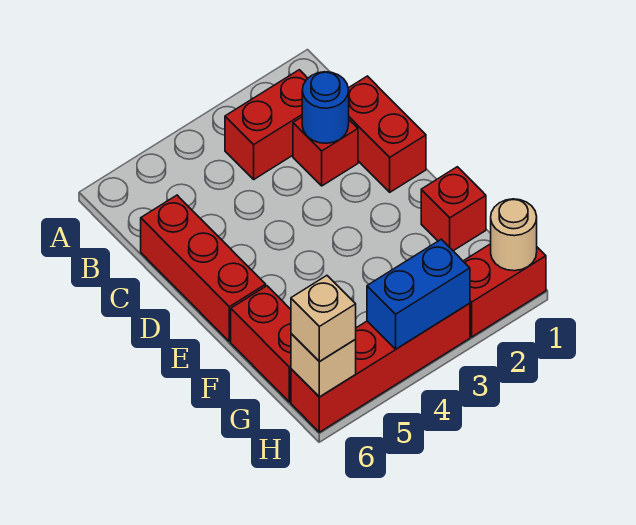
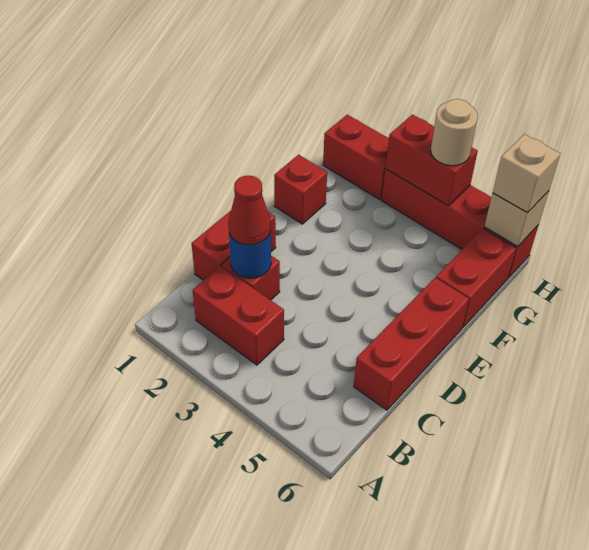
none -> red 1x1 cone [228,175,271,245]
tan 1x1 round brick [491,199,537,271] -> tan 1x1 round brick moved to [431,99,478,166]
blue 1x2 brick [367,239,470,349] -> red 1x2 brick [385,115,478,206]

